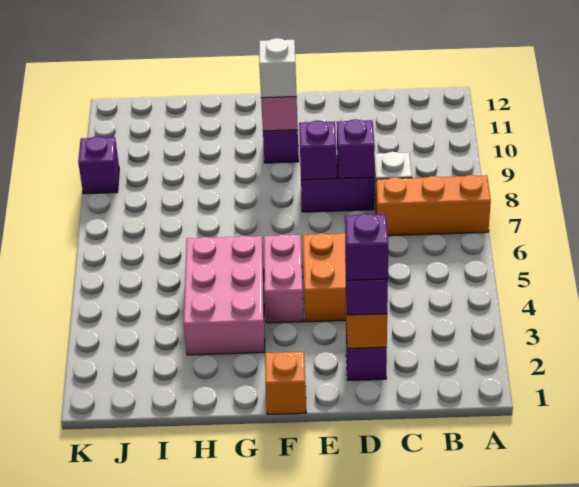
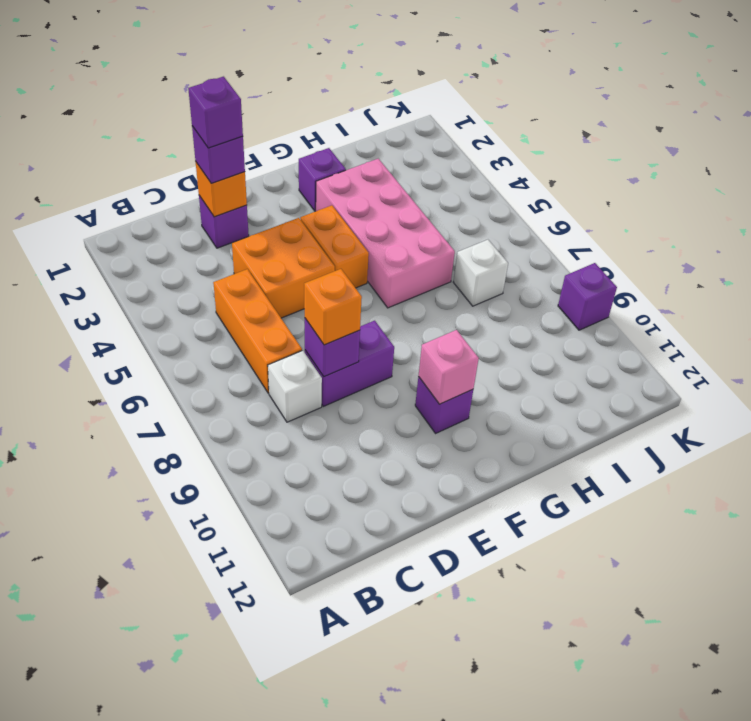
orange 1x3 brick [376,175,491,236] -> orange 1x3 brick turned to [213,269,302,393]
purple 1x1 brick [299,121,337,180] -> purple 1x1 brick moved to [299,148,346,211]
orange 1x1 brick [265,352,306,415] -> orange 1x1 brick moved to [304,269,362,345]
pink 1x2 brick [264,234,303,323] -> orange 1x2 brick [300,205,369,288]
white 1x1 brick [259,38,296,98] -> white 1x1 brick moved to [453,240,508,306]
pink 2x3 brick [184,236,265,355] -> pink 2x4 brick [316,159,455,308]

